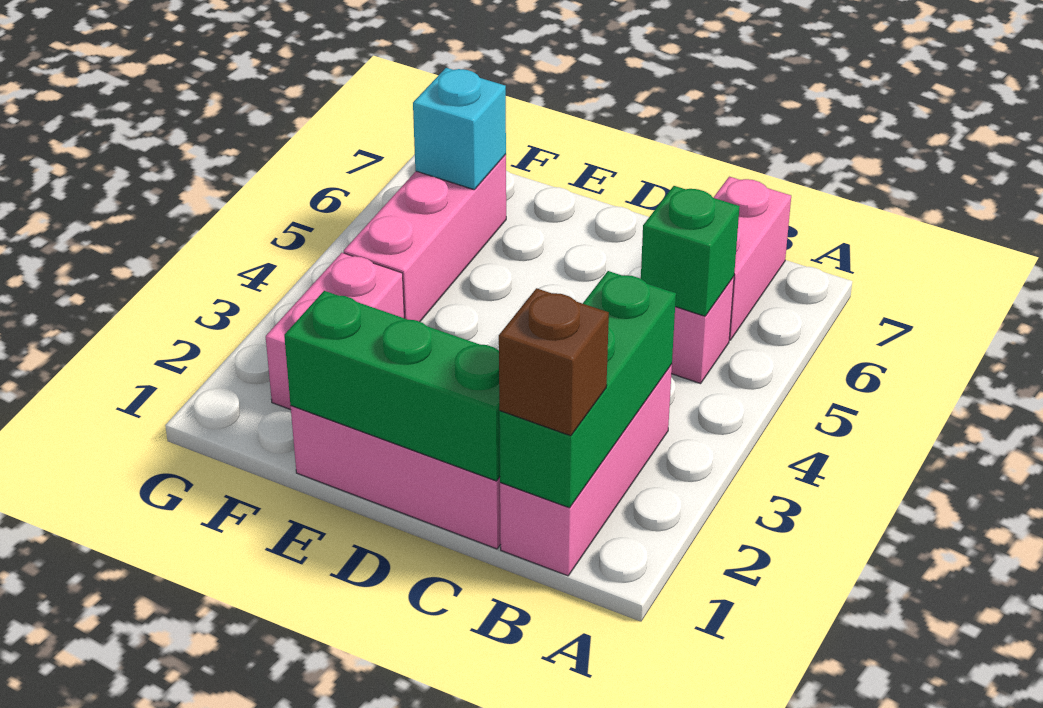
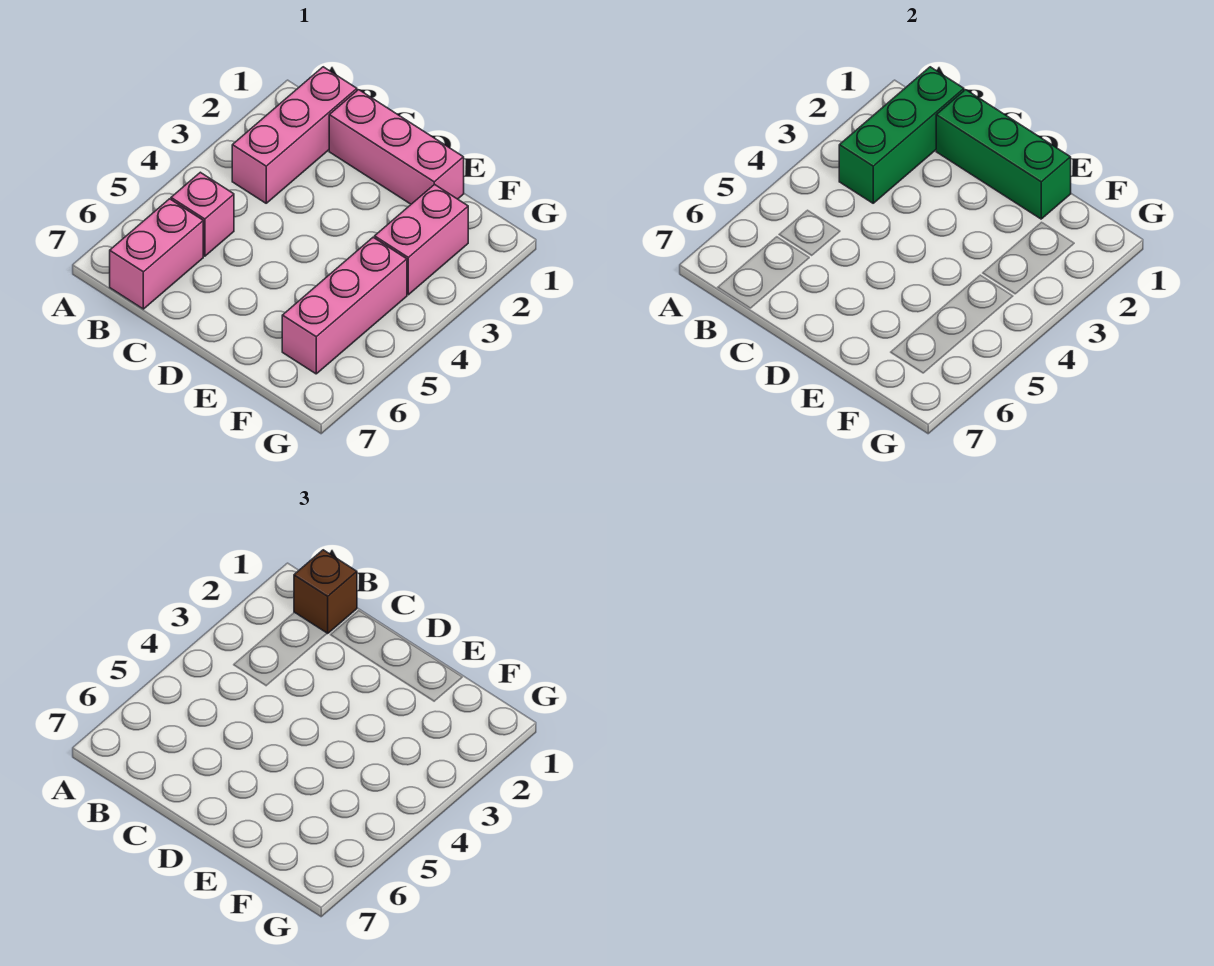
green 1x1 brick [641,186,740,316] -> none
cyan 1x1 brick [413,68,506,190] -> none

